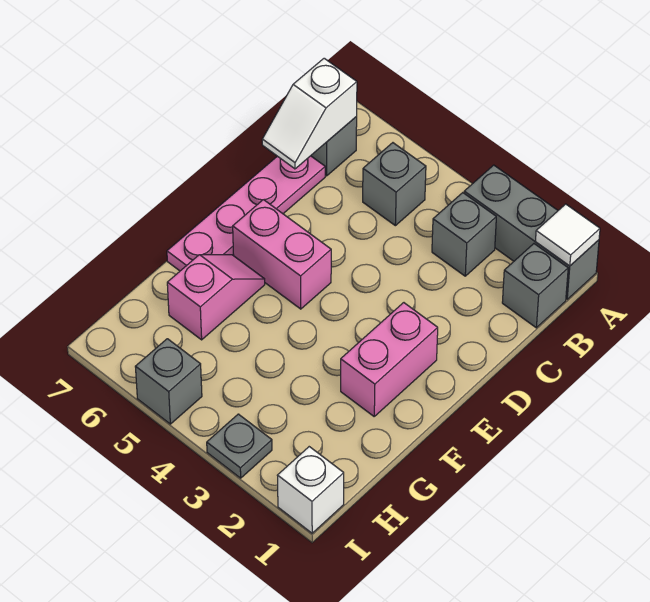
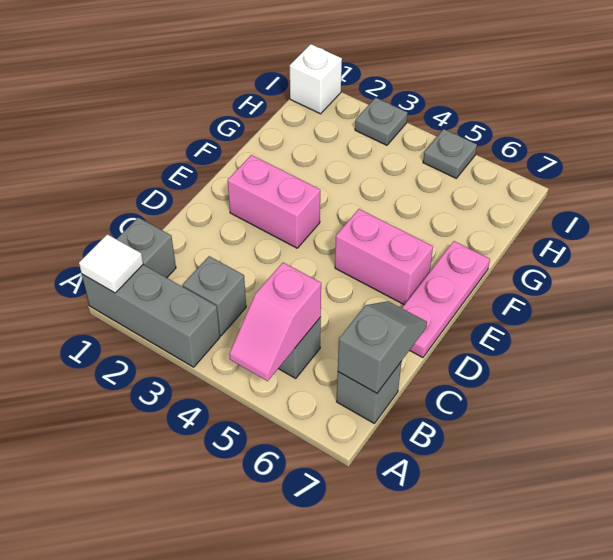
white 1x2 slope [262,58,357,169] -> grey 1x2 slope [338,301,427,393]
pink 1x4 plate [167,156,325,271] -> pink 1x3 plate [402,241,490,358]
pink 1x2 brick [341,303,438,416] -> pink 1x2 brick turned to [228,155,320,248]
pink 1x2 slope [167,255,265,340] -> pink 1x2 slope moved to [229,263,321,381]
grey 1x1 brick [135,339,202,424] -> grey 1x1 plate [423,129,477,178]

